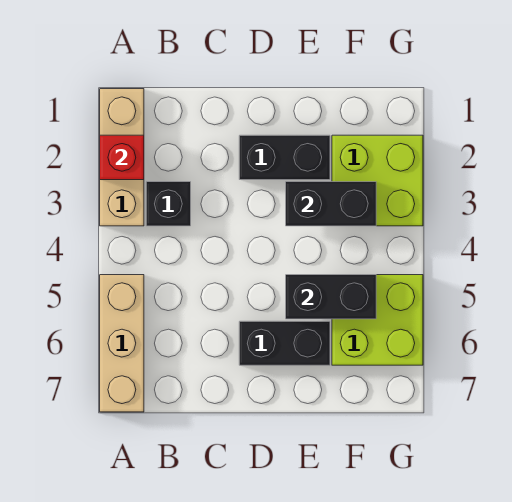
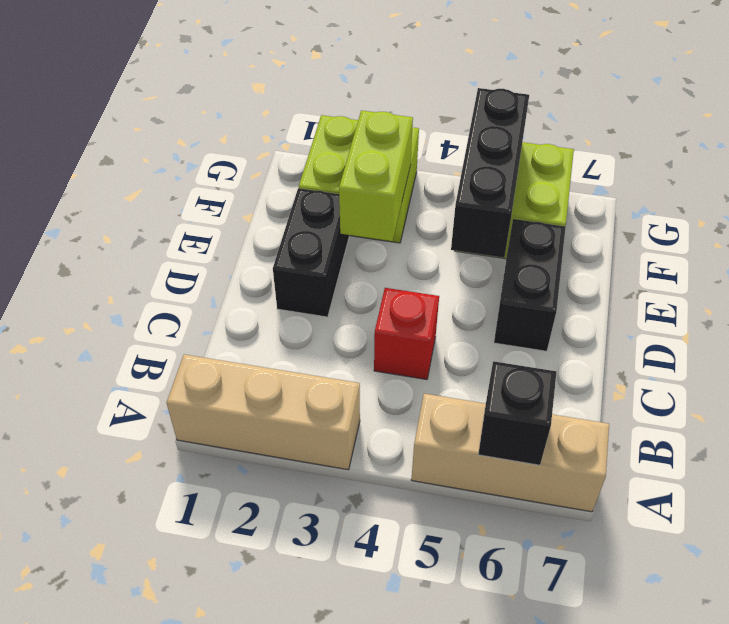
red 1x1 brick [100,135,144,180] -> red 1x1 brick moved to [374,288,439,380]
black 1x1 brick [146,182,191,226] -> black 1x1 brick moved to [478,361,556,465]
black 1x2 brick [286,182,376,226] -> lime 1x2 brick [339,110,413,241]
black 1x2 brick [286,275,376,319] -> black 1x3 brick [451,88,529,258]

